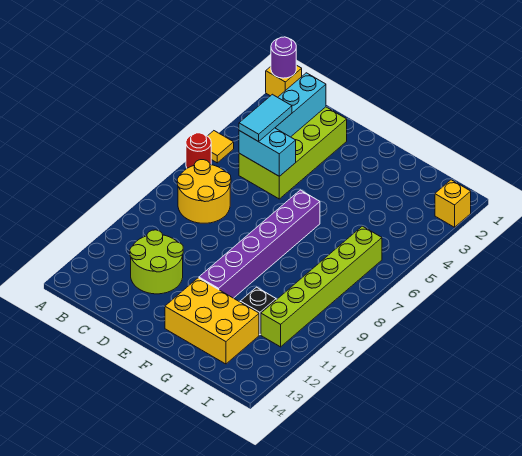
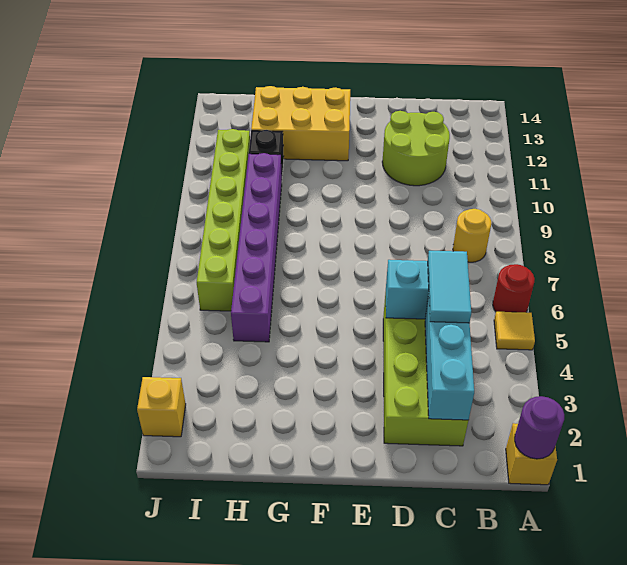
yellow 2x2 round brick [177,160,231,223] -> yellow 1x1 round brick [453,209,491,262]
purple 1x6 brick [199,190,320,298] -> purple 1x6 brick moved to [231,153,282,342]

